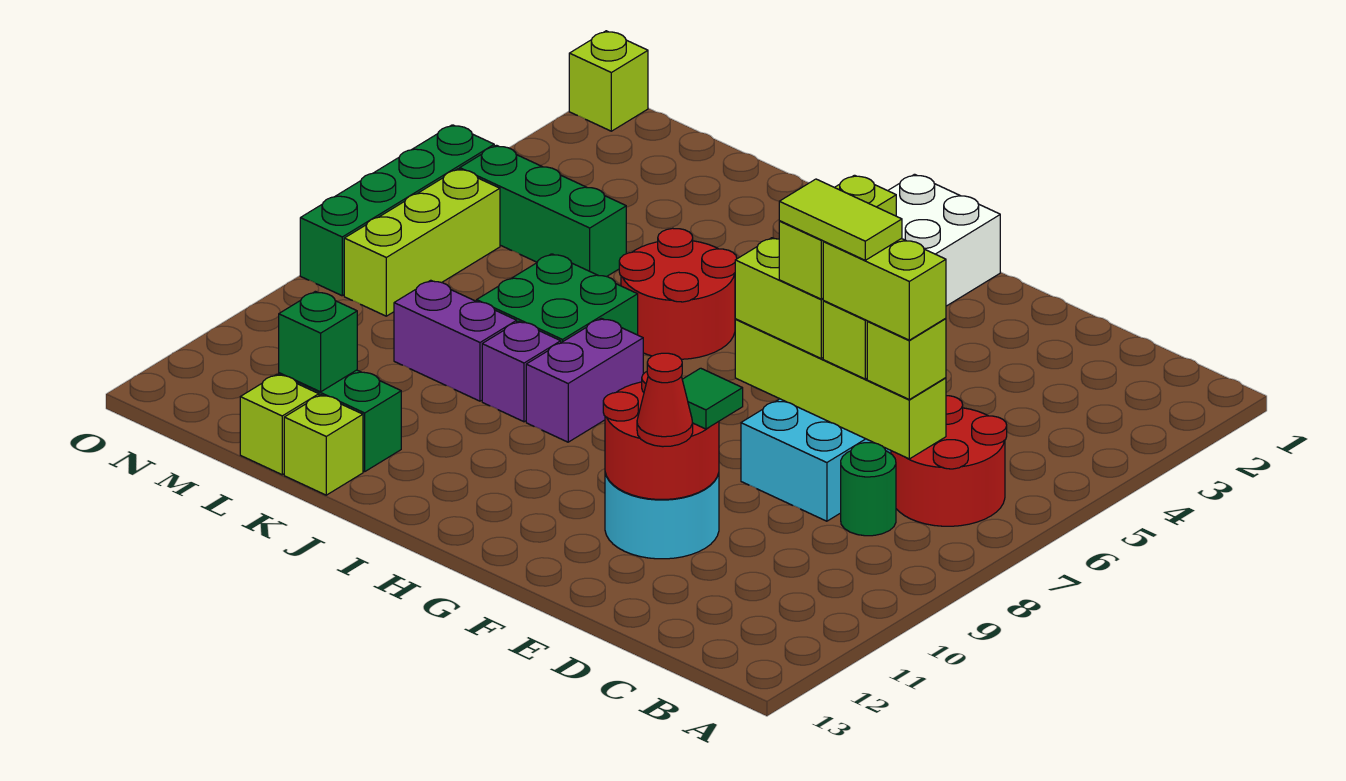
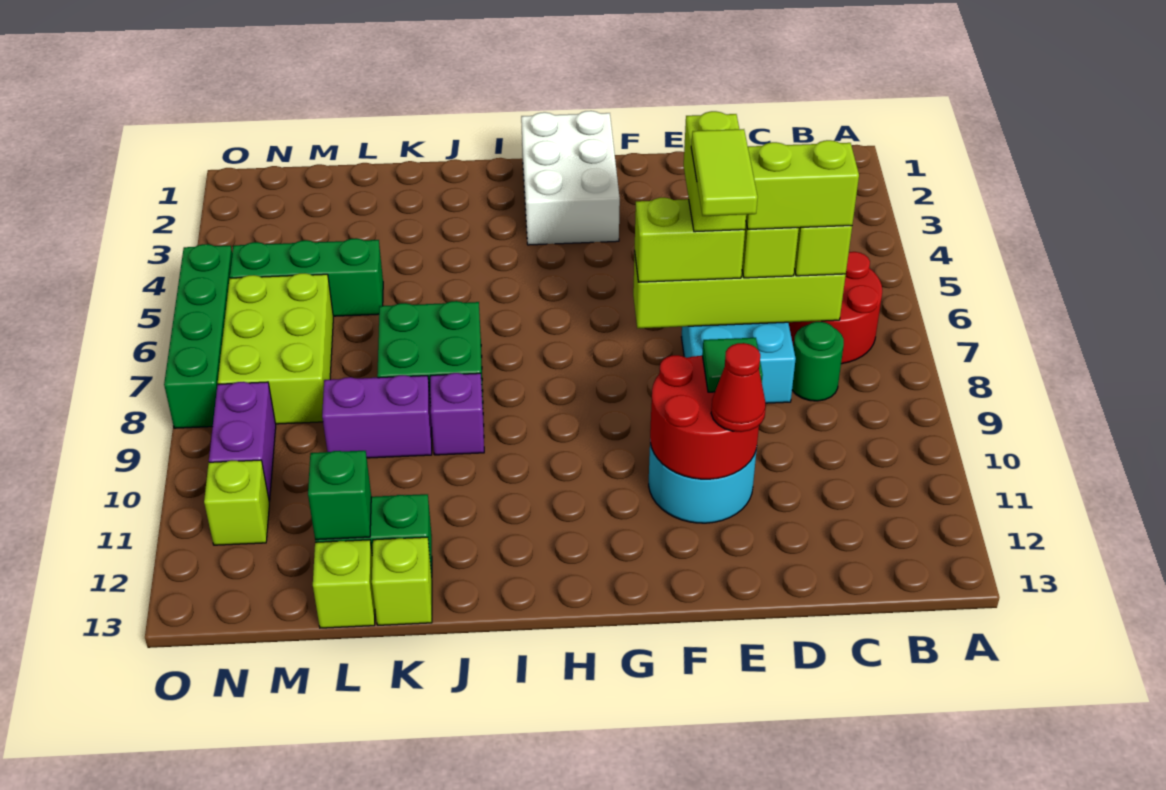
lime 1x2 tile [779,179,902,260] -> lime 1x2 tile turned to [691,129,758,216]
red 2x2 round brick [619,228,737,359] -> none
purple 1x2 brick [526,318,643,442] -> purple 1x2 brick moved to [209,382,276,502]
lime 1x3 brick [344,169,500,316] -> lime 2x3 brick [218,273,333,424]
lime 1x1 brick [569,31,648,131] -> lime 1x1 brick moved to [204,460,269,545]

